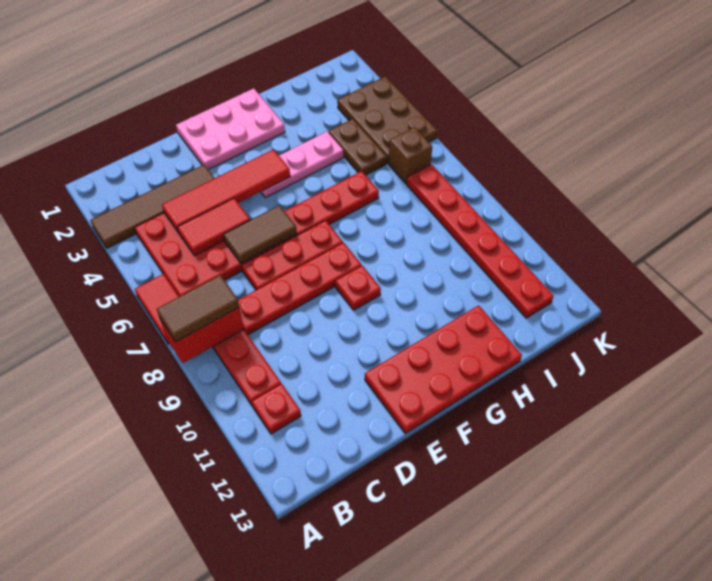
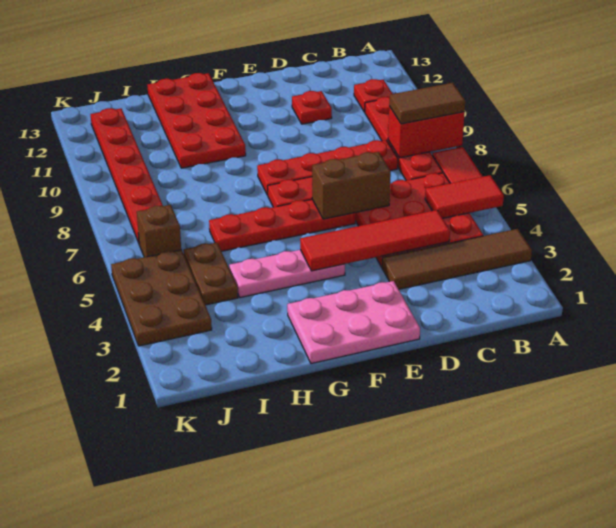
red 1x2 tile [177,198,250,256] -> red 1x2 tile moved to [425,175,504,218]
brown 1x2 tile [223,205,297,263] -> brown 1x2 brick [312,152,391,219]
red 2x4 plate [365,305,522,434] -> red 2x4 plate turned to [147,73,246,168]
red 1x1 plate [335,266,381,310] -> red 1x1 plate moved to [292,91,332,124]

